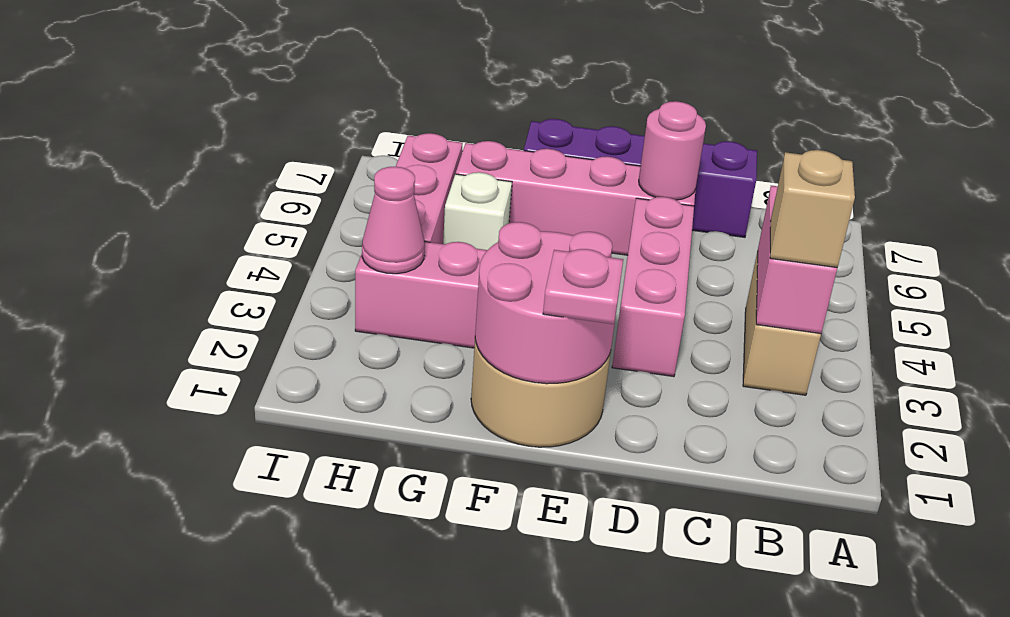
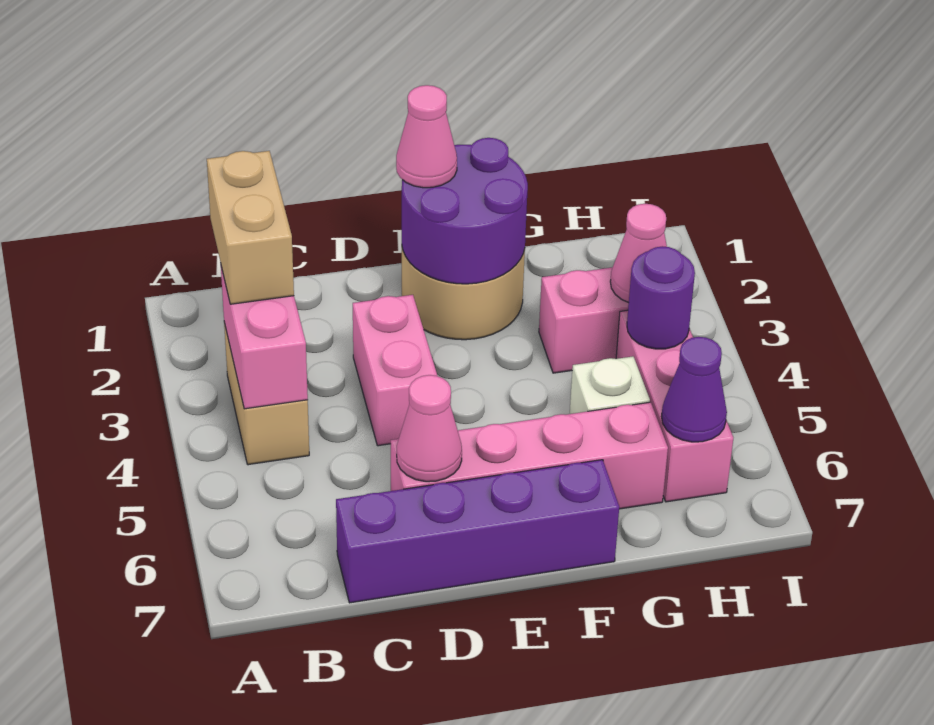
tan 1x1 brick [770,150,855,268] -> tan 1x2 brick [207,151,294,304]
pink 1x3 brick [612,197,694,377] -> pink 1x2 brick [353,295,437,446]
pink 1x1 round brick [639,101,706,200] -> pink 1x1 cone [397,375,462,482]
pink 2x2 round brick [475,222,618,384] -> purple 2x2 round brick [402,138,528,284]
pink 1x1 plate [543,249,623,324] -> pink 1x1 cone [396,85,457,188]
none -> purple 1x1 round brick [627,246,695,349]
none -> purple 1x1 cone [662,337,727,442]

